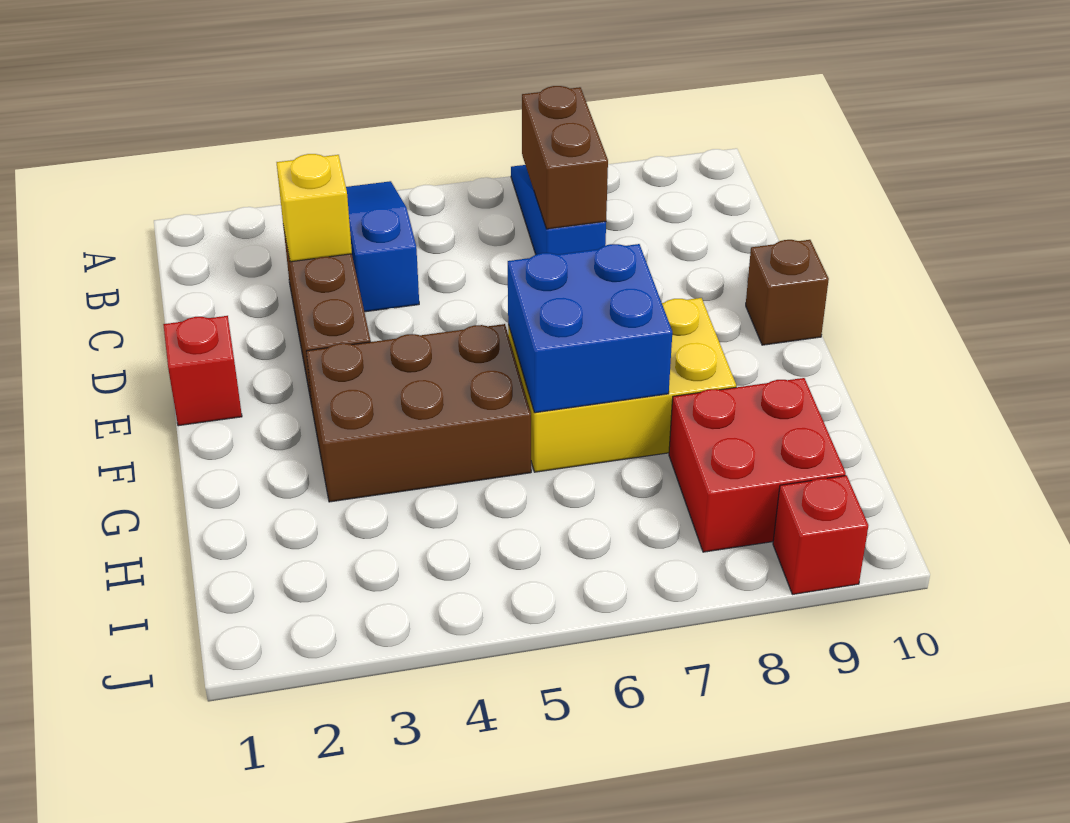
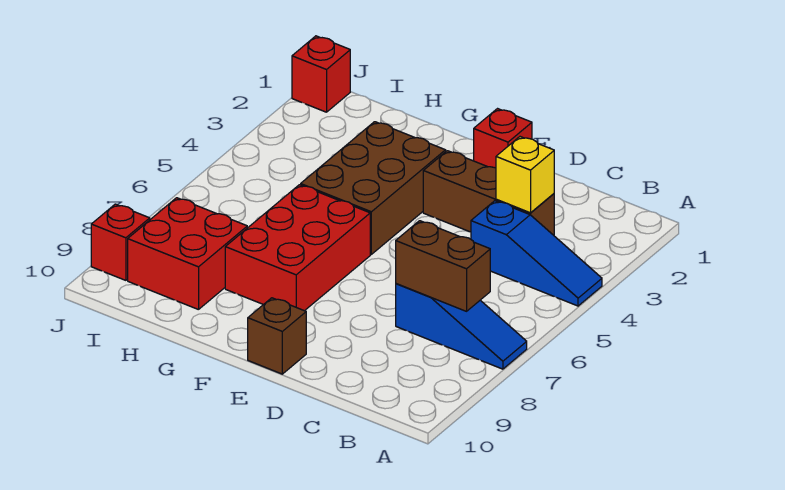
yellow 2x3 brick [508,298,736,472] -> red 2x3 brick [225,185,370,311]
blue 2x2 brick [508,244,672,413] -> none
none -> red 1x1 brick [292,36,350,112]

